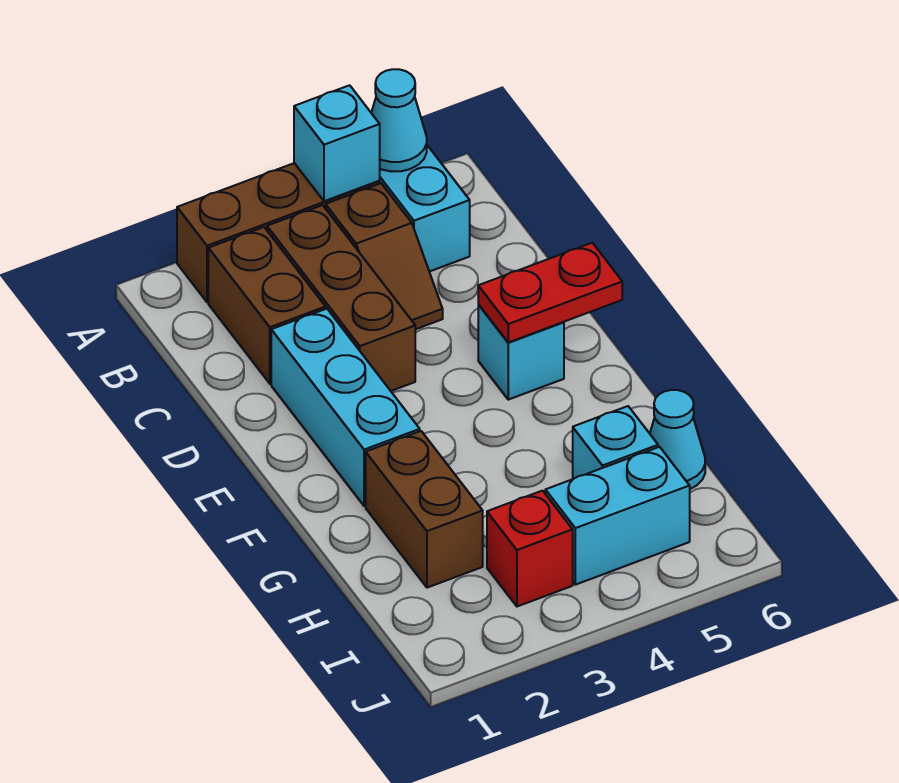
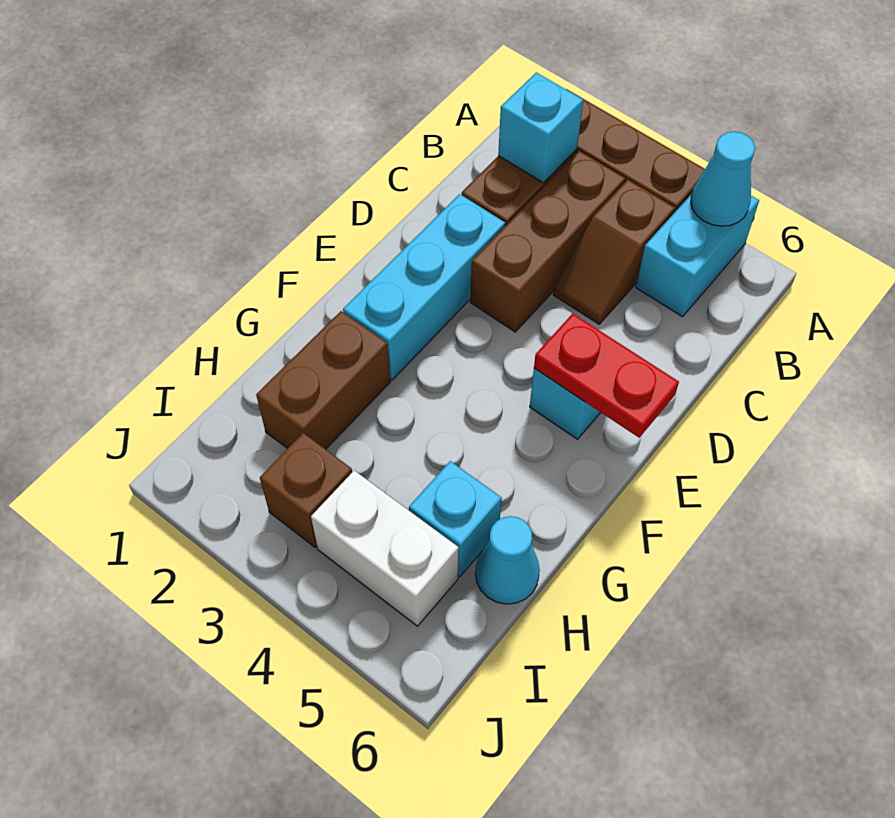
cyan 1x1 brick [294,85,380,201] -> cyan 1x1 brick moved to [498,73,583,183]
red 1x1 brick [487,491,573,606] -> brown 1x1 brick [260,433,352,548]
cyan 1x2 brick [545,447,690,585] -> white 1x2 brick [311,470,459,626]

